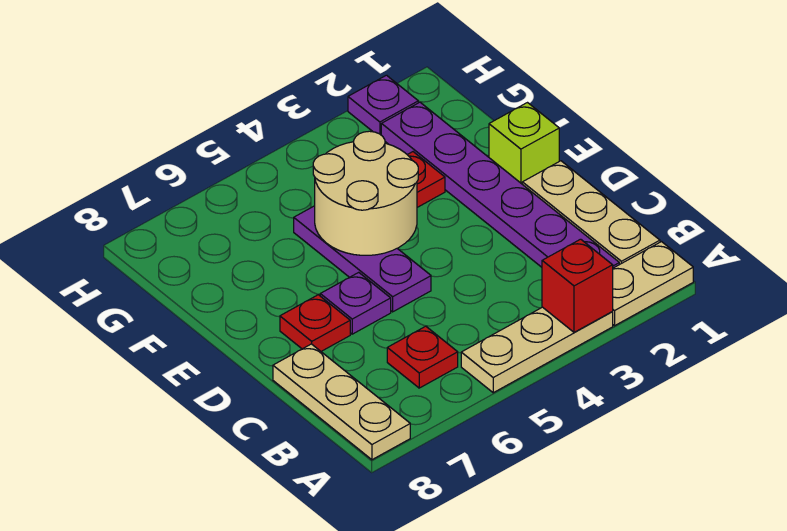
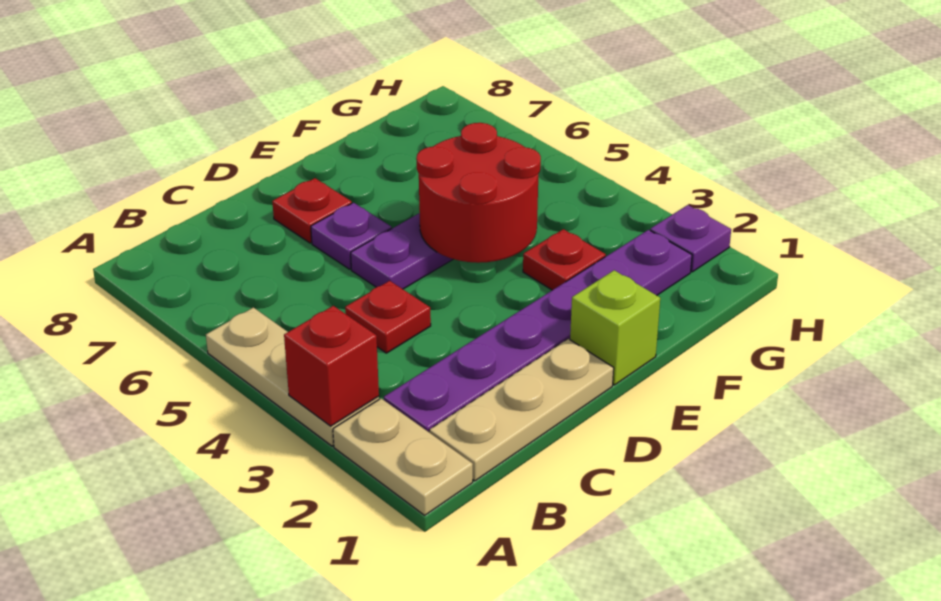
tan 1x3 plate [273,344,410,460] -> none
red 1x1 plate [387,326,458,388] -> red 1x1 plate moved to [345,281,431,353]
tan 2x2 round brick [313,131,418,255] -> red 2x2 round brick [416,123,541,263]

